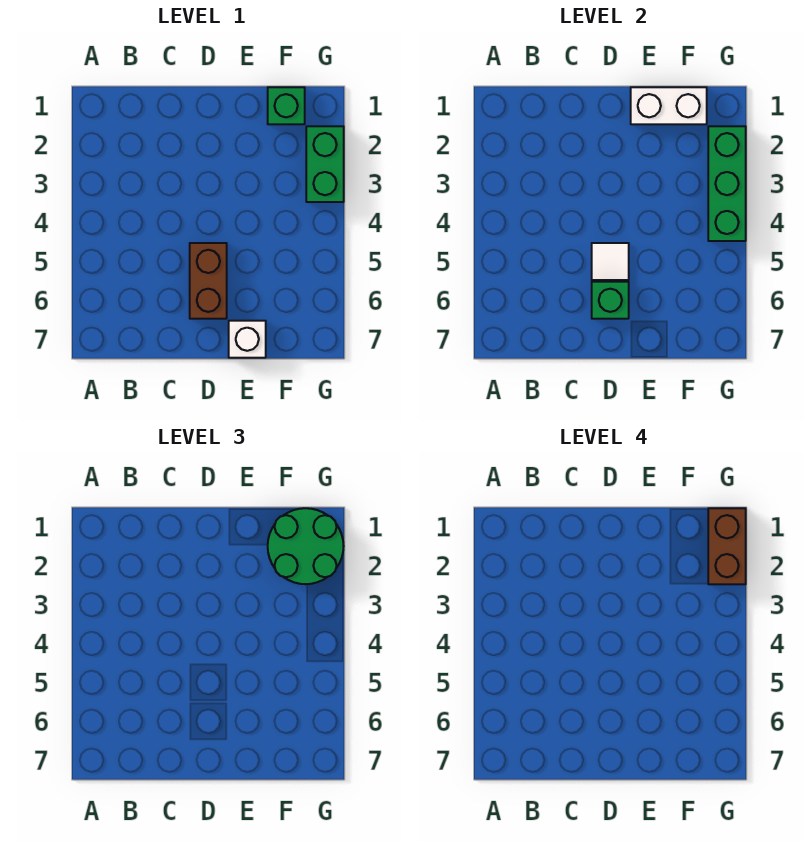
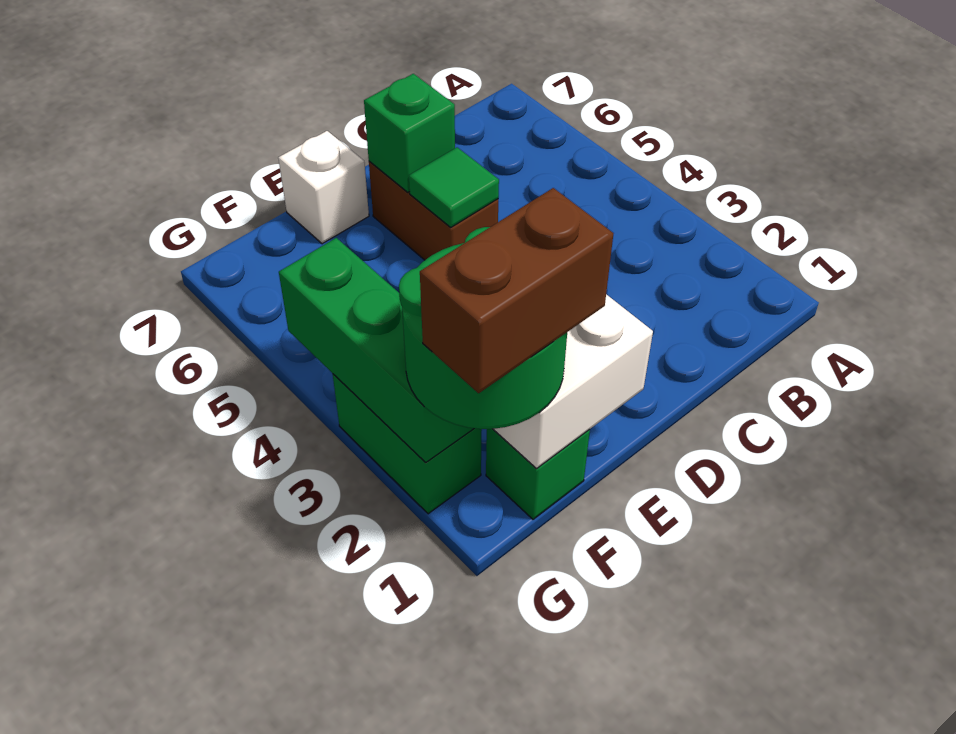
white 1x1 tile [592,243,629,280] -> green 1x1 tile [409,147,499,227]
brown 1x2 brick [708,508,746,584] -> brown 1x2 brick turned to [420,188,613,393]

